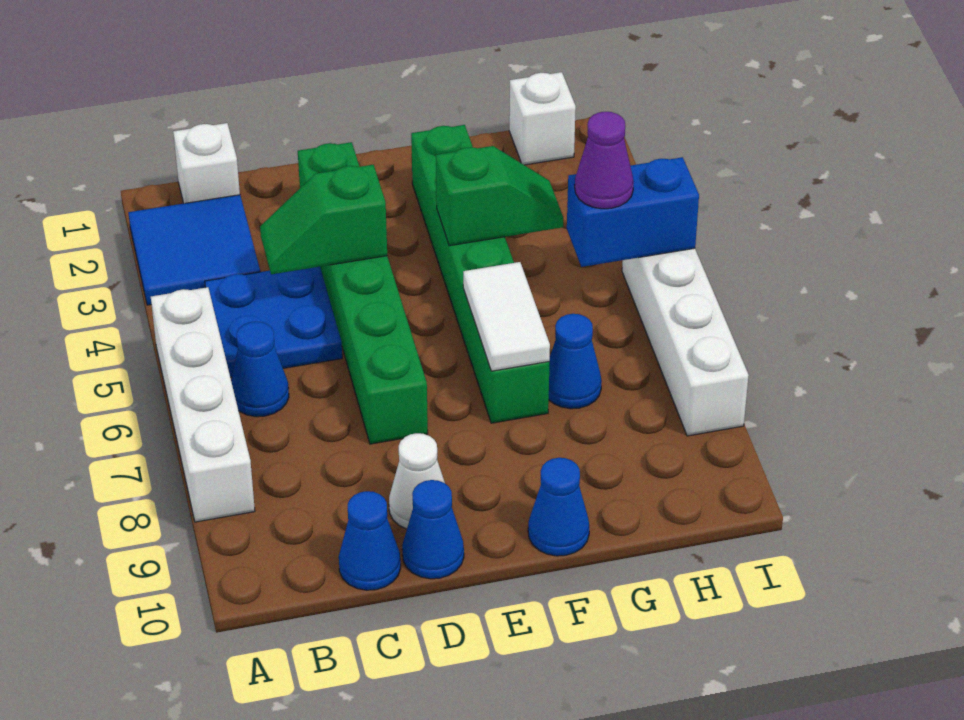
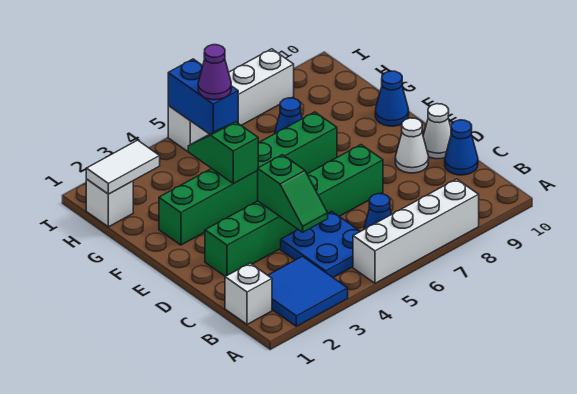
blue 1x1 cone [402,480,464,579] -> white 1x1 cone [423,104,451,159]
white 1x2 tile [463,262,550,371] -> white 1x2 tile moved to [86,140,160,194]

